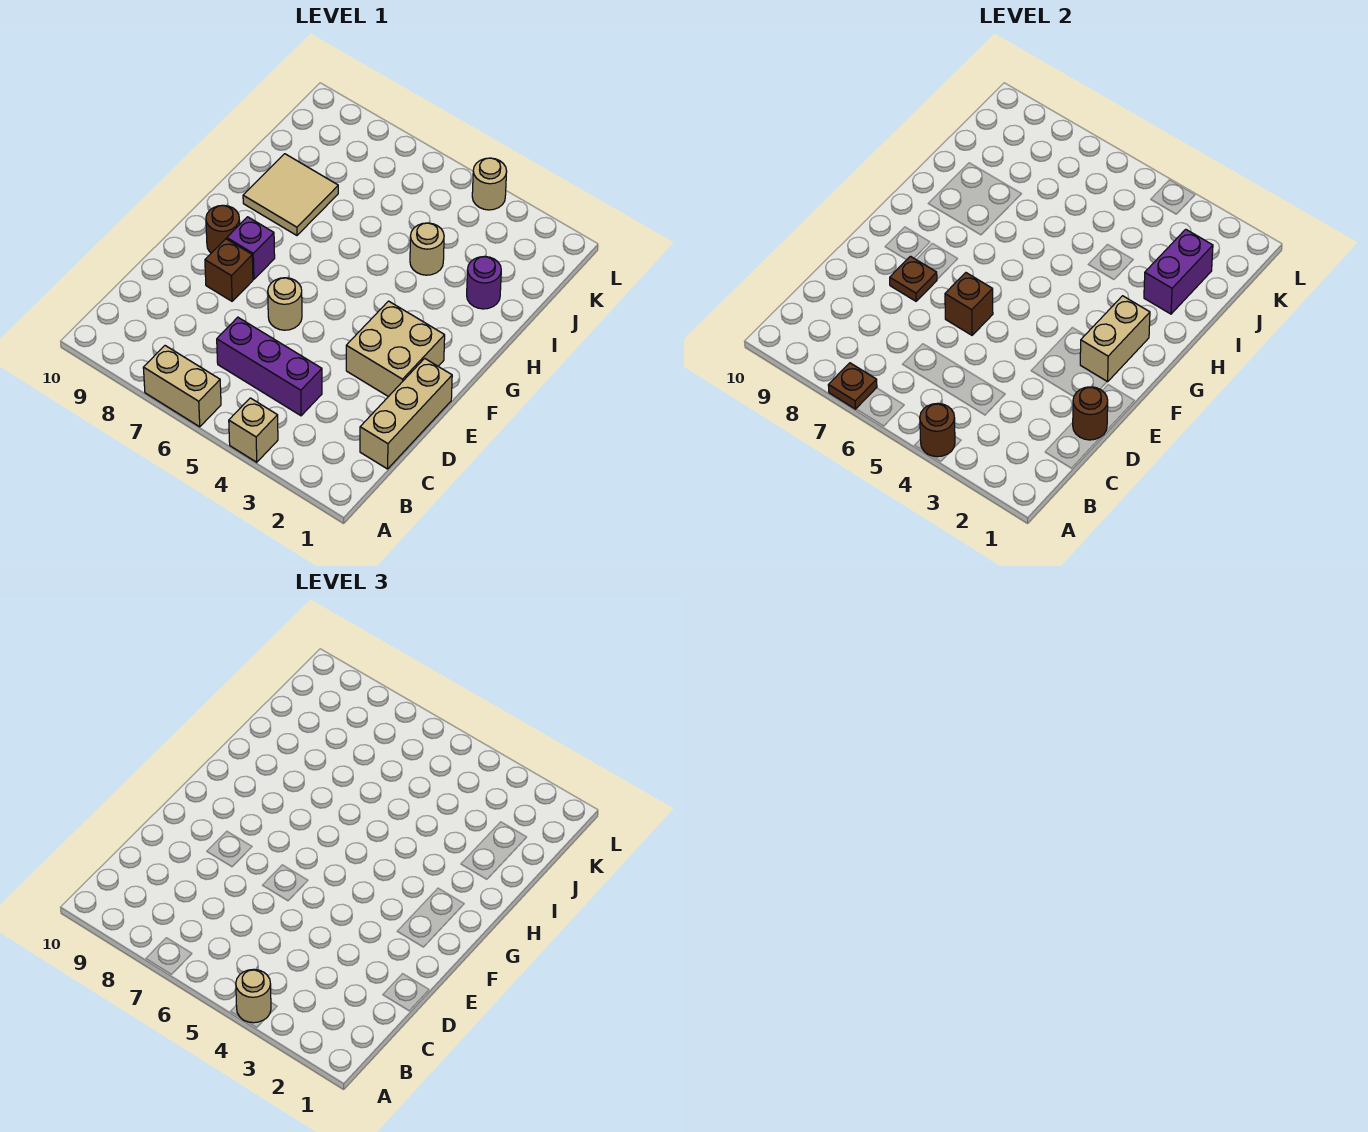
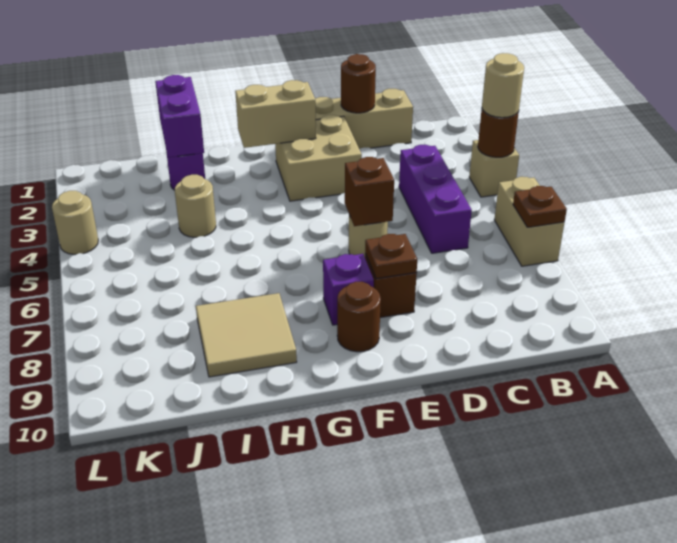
purple 1x2 brick [1144,229,1213,314] -> purple 1x2 brick turned to [155,75,204,158]

